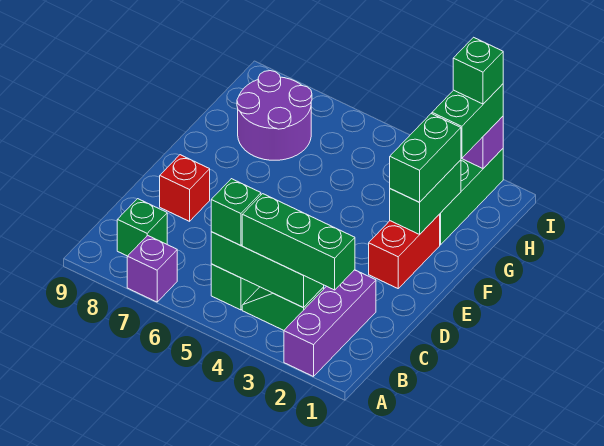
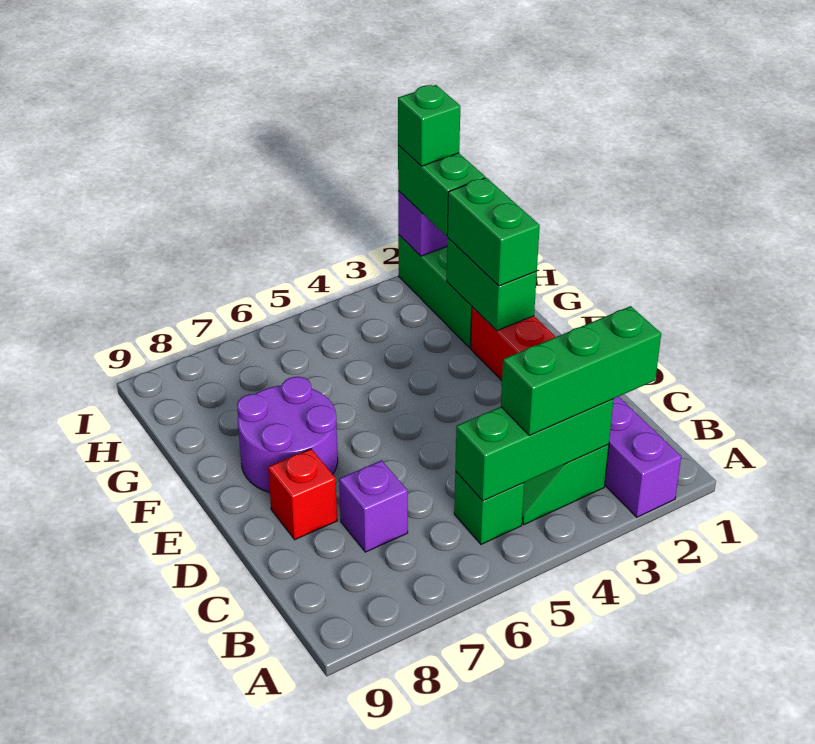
purple 1x1 brick [127,235,177,302] -> purple 1x1 brick moved to [339,460,408,552]
green 1x1 brick [211,179,261,246] -> none
green 1x1 brick [117,199,167,256] -> none
purple 2x2 round brick [237,71,312,160] -> purple 2x2 round brick moved to [237,377,338,492]

